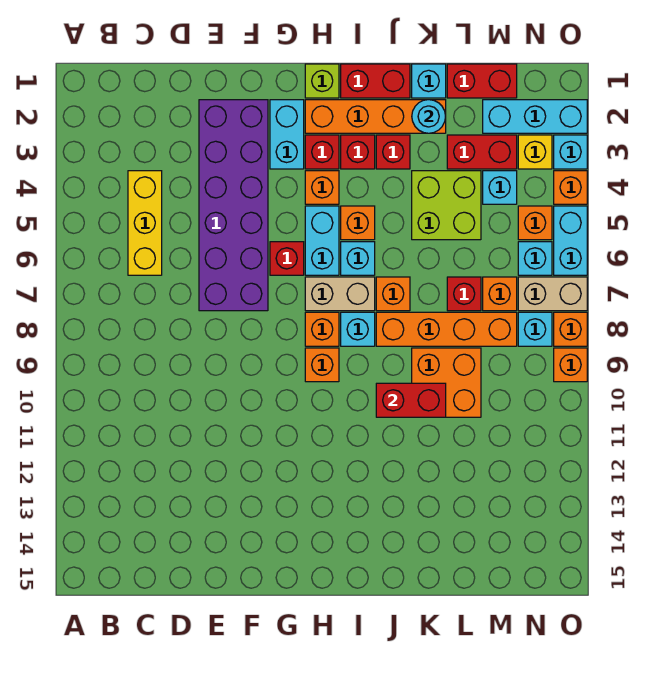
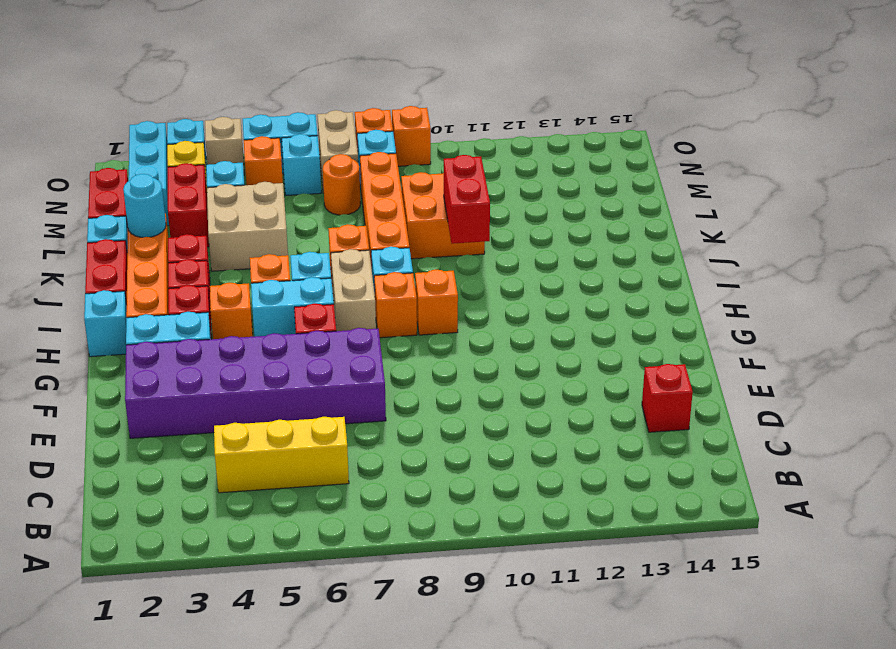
lime 1x1 brick [305,64,339,98] -> cyan 1x1 brick [84,290,127,357]
lime 2x2 brick [412,171,481,240] -> tan 2x2 brick [207,182,288,271]
red 1x1 brick [447,277,481,311] -> red 1x1 brick moved to [642,364,693,432]
orange 1x1 brick [483,277,517,311] -> orange 1x1 round brick [323,154,360,215]
orange 1x1 brick [554,171,587,204] -> tan 1x1 brick [205,117,244,170]

